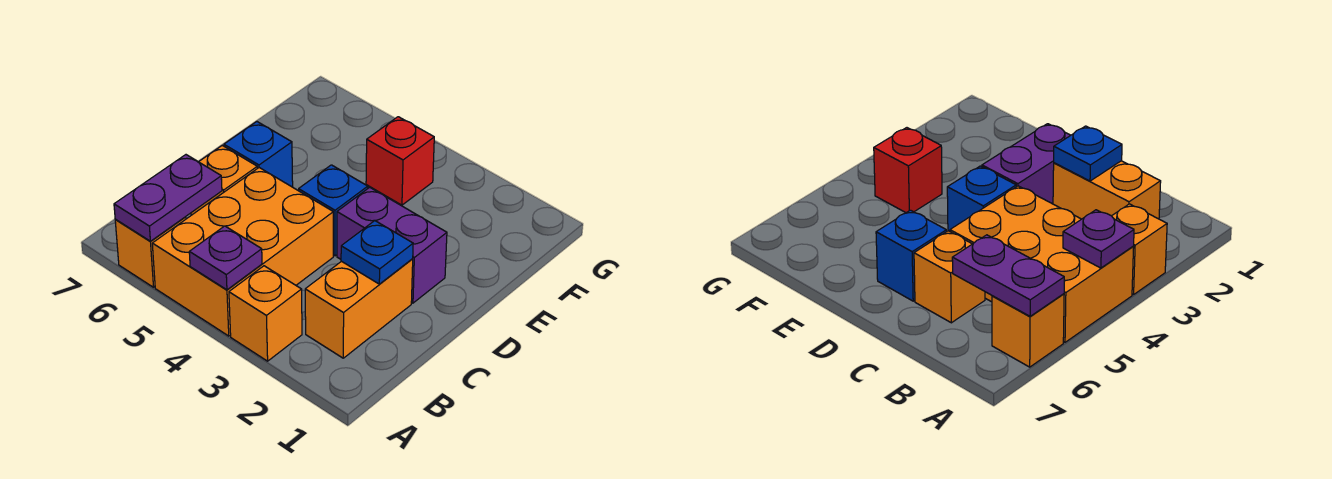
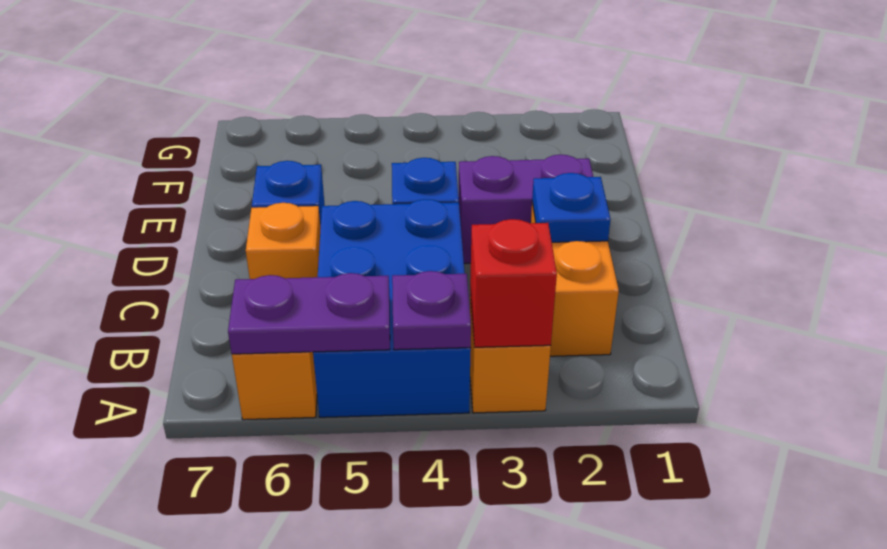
orange 2x3 brick [152,168,333,336] -> blue 2x3 brick [313,199,471,417]
purple 1x2 plate [114,155,222,241] -> purple 1x2 plate turned to [228,273,390,354]
red 1x1 brick [366,117,434,205] -> red 1x1 brick moved to [470,219,557,347]

